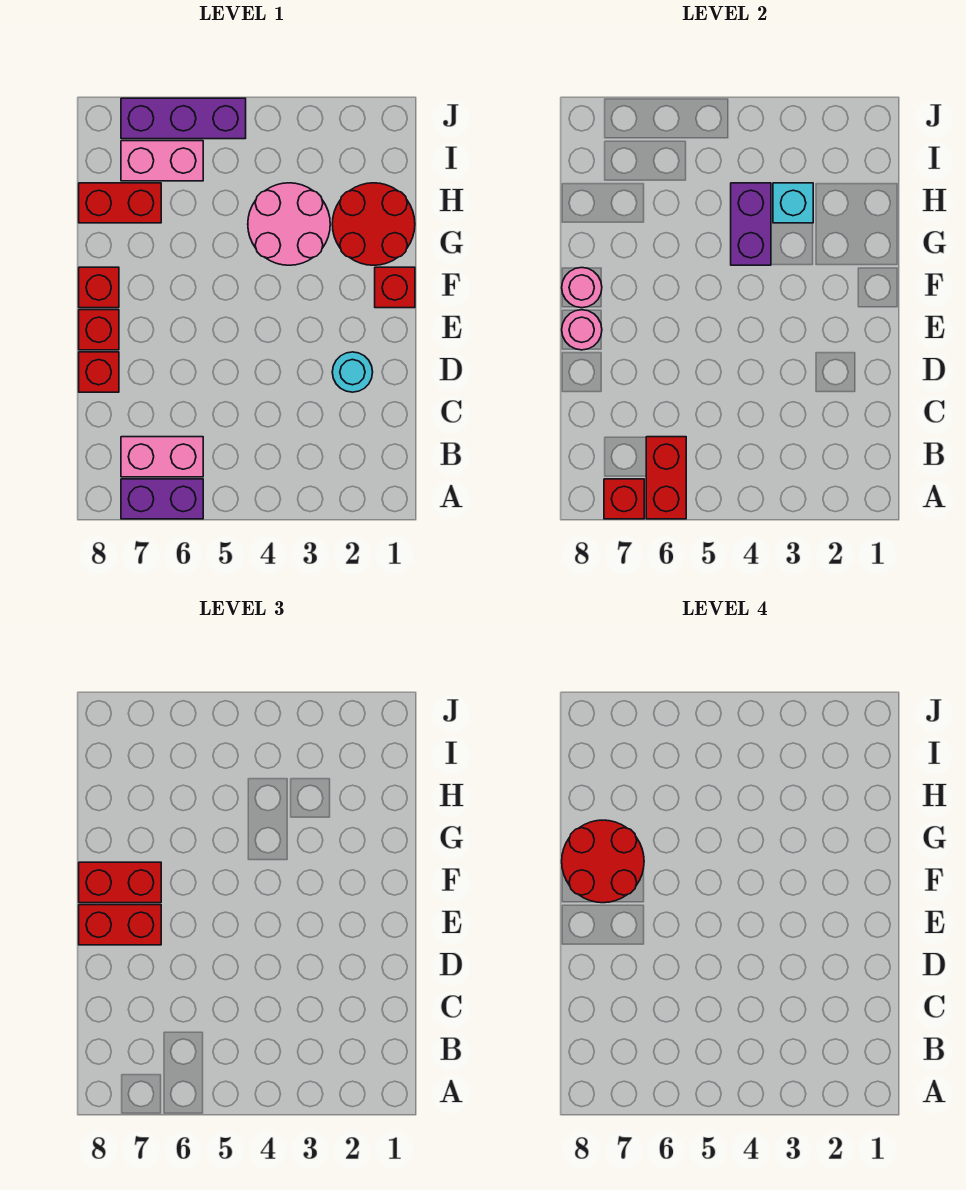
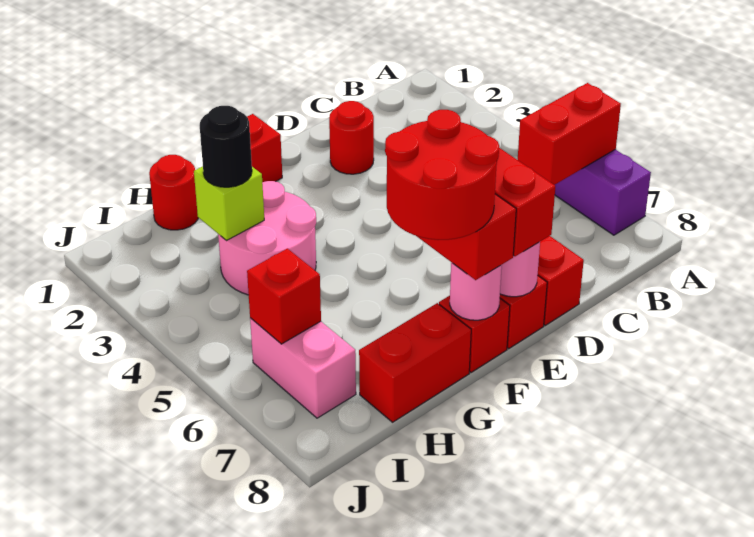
red 1x1 brick [604,479,644,519] -> red 1x1 brick moved to [247,249,321,344]
pink 1x2 brick [121,437,203,477] -> none
cyan 1x1 round brick [332,352,373,392] -> red 1x1 round brick [329,101,374,174]
red 2x2 round brick [332,183,415,265] -> red 1x1 round brick [149,155,198,230]
purple 1x2 brick [731,183,771,265] -> none
cyan 1x1 brick [773,183,813,223] -> lime 1x1 brick [194,166,264,241]
none -> black 1x1 round brick [200,106,252,187]
red 1x2 brick [79,183,161,223] -> red 1x2 brick turned to [359,303,471,422]
purple 1x3 brick [121,98,246,139] -> none

